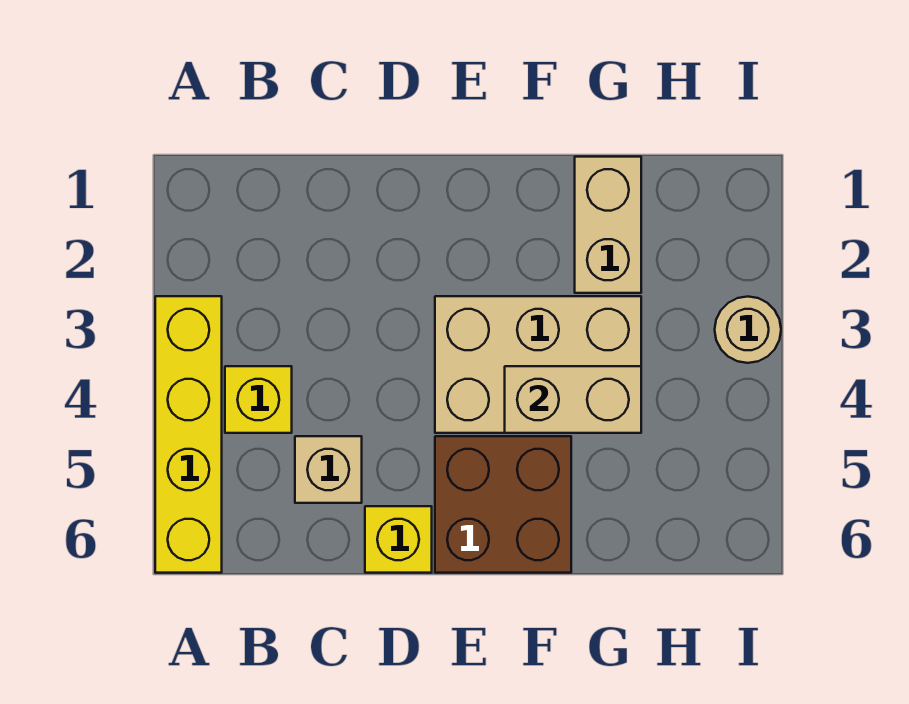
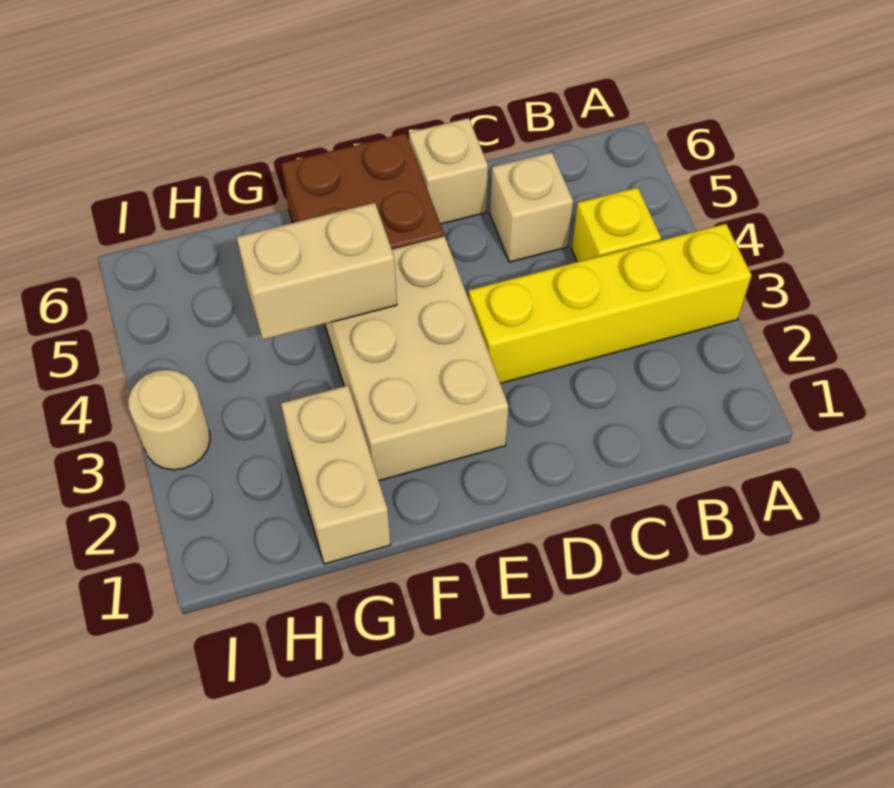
yellow 1x4 brick [155,296,222,573] -> yellow 1x4 brick turned to [469,224,752,383]
yellow 1x1 brick [365,506,432,573] -> tan 1x1 brick [409,118,488,224]
tan 2x3 brick [435,296,641,433] -> tan 2x3 brick turned to [325,236,509,481]

